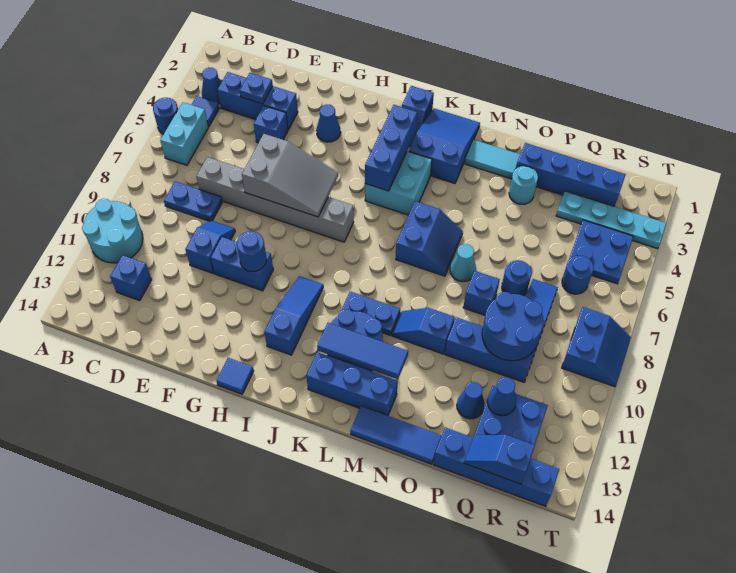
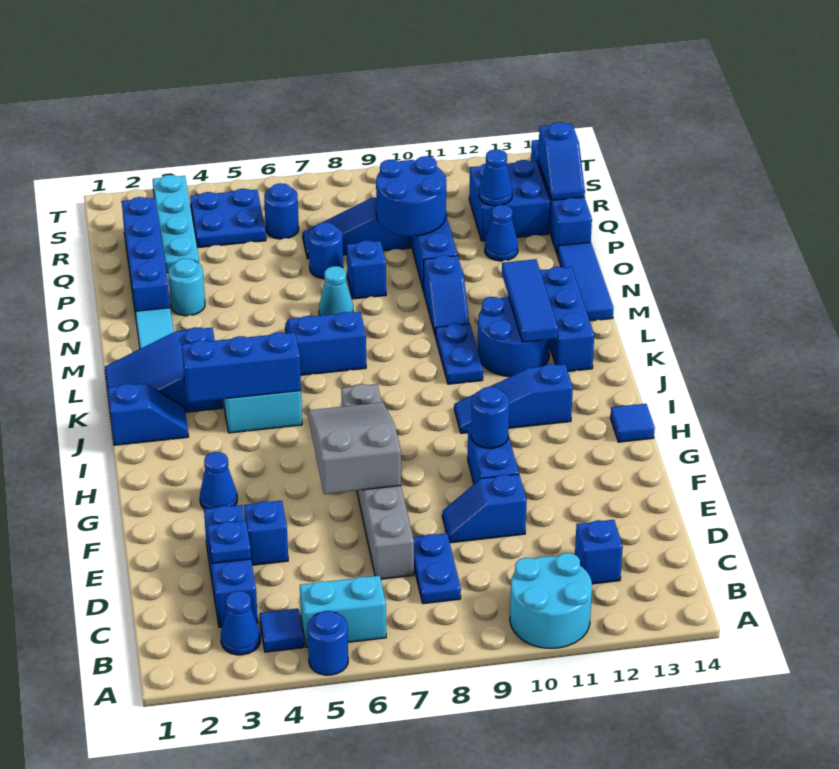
blue 2x2 slope [562,307,631,387] -> none

